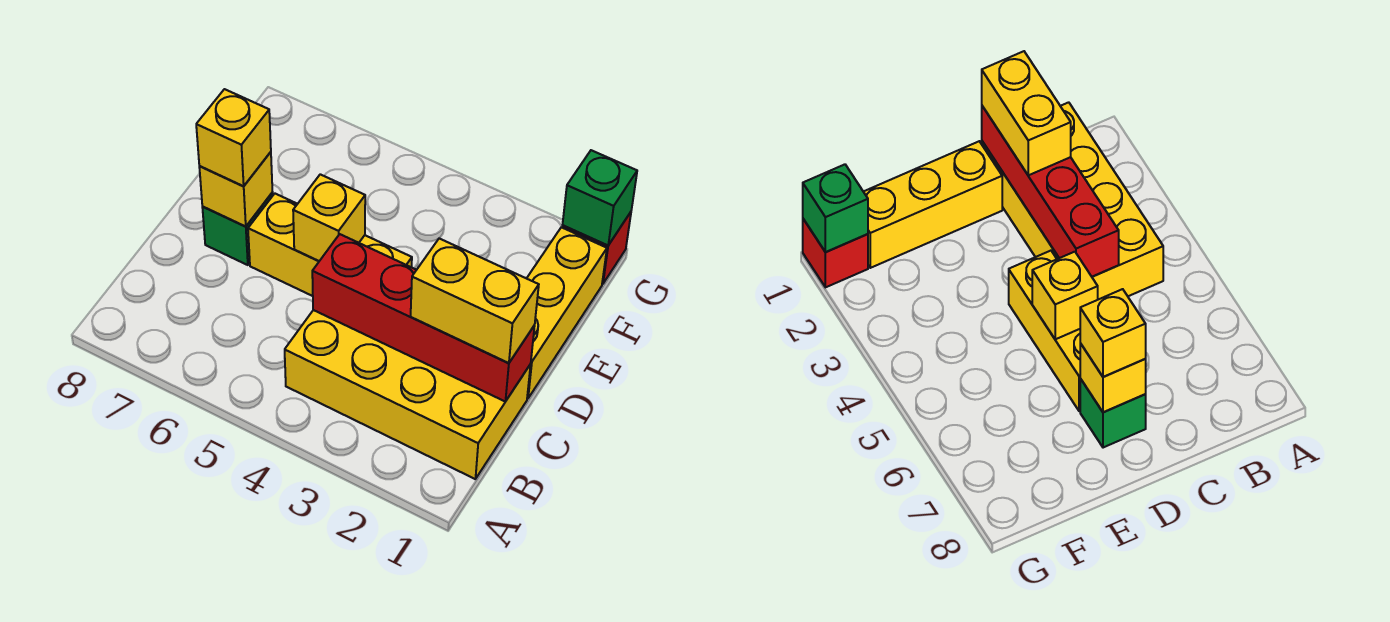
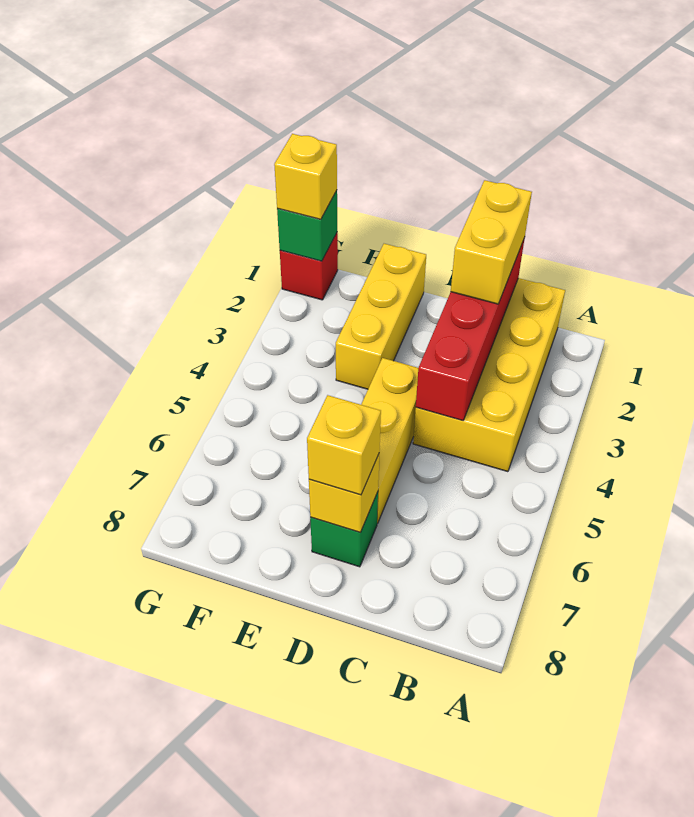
yellow 1x3 brick [527,227,607,398] -> yellow 1x3 brick turned to [336,244,426,389]
yellow 1x1 brick [293,174,365,261] -> yellow 1x1 brick moved to [274,134,337,219]

